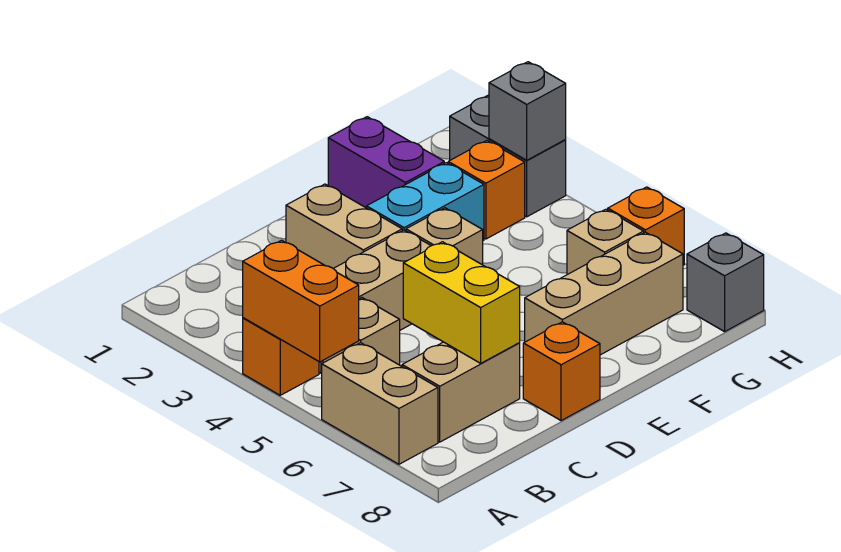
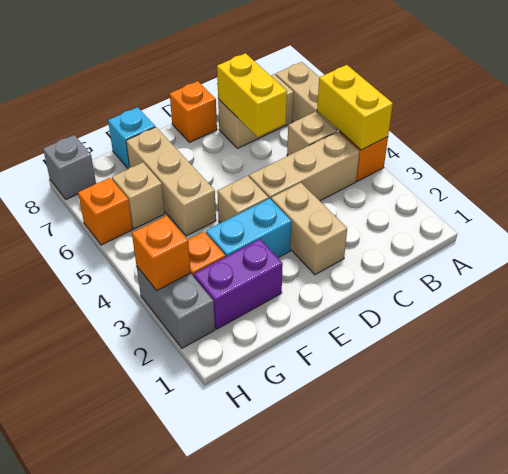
orange 1x2 brick [243,240,359,362] -> yellow 1x2 brick [317,65,393,150]
tan 1x3 brick [525,232,683,355] -> tan 1x3 brick turned to [126,127,216,236]
purple 1x2 brick [328,117,444,208] -> purple 1x2 brick turned to [194,239,283,329]
none -> cyan 1x1 brick [108,107,155,169]
grey 1x1 brick [489,62,566,160] -> orange 1x1 brick [132,216,191,291]

